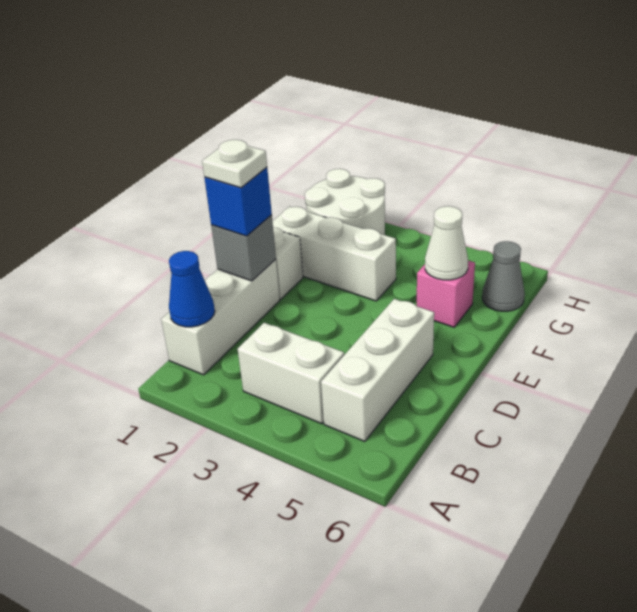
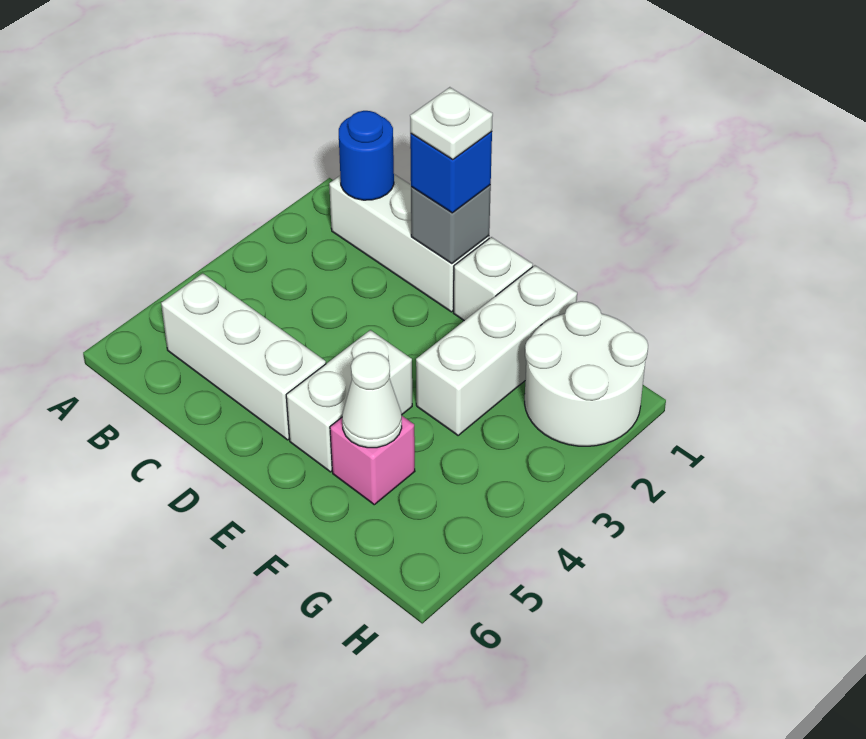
blue 1x1 cone [169,251,215,327] -> blue 1x1 round brick [339,111,394,200]
white 1x2 brick [238,323,344,424] -> white 1x2 brick moved to [286,330,412,472]
grey 1x1 cone [482,241,525,311] -> none

